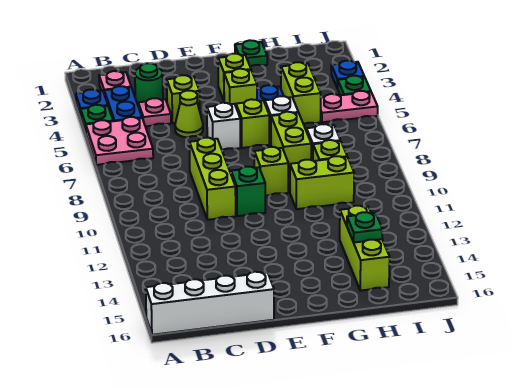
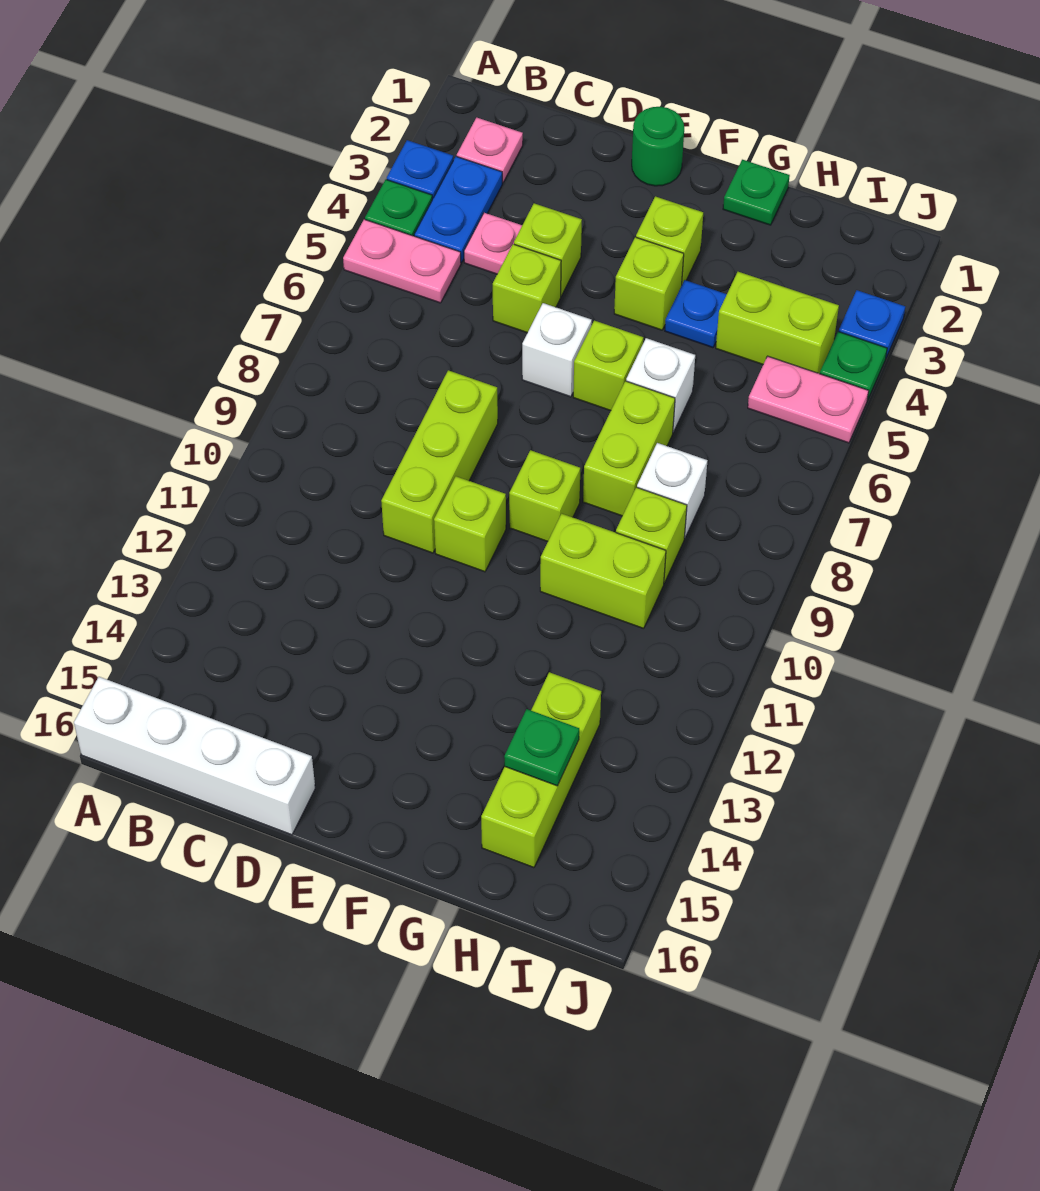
pink 2x2 plate [86,117,153,165] -> pink 1x2 plate [343,219,461,303]
green 1x1 round brick [135,63,163,104] -> green 1x1 round brick moved to [632,107,684,186]
lime 1x1 cone [175,91,203,138] -> lime 1x1 brick [493,244,561,333]
green 1x1 brick [231,167,265,216] -> lime 1x1 brick [434,476,506,572]
lime 1x2 brick [281,62,321,124] -> lime 1x2 brick turned to [716,272,839,374]

